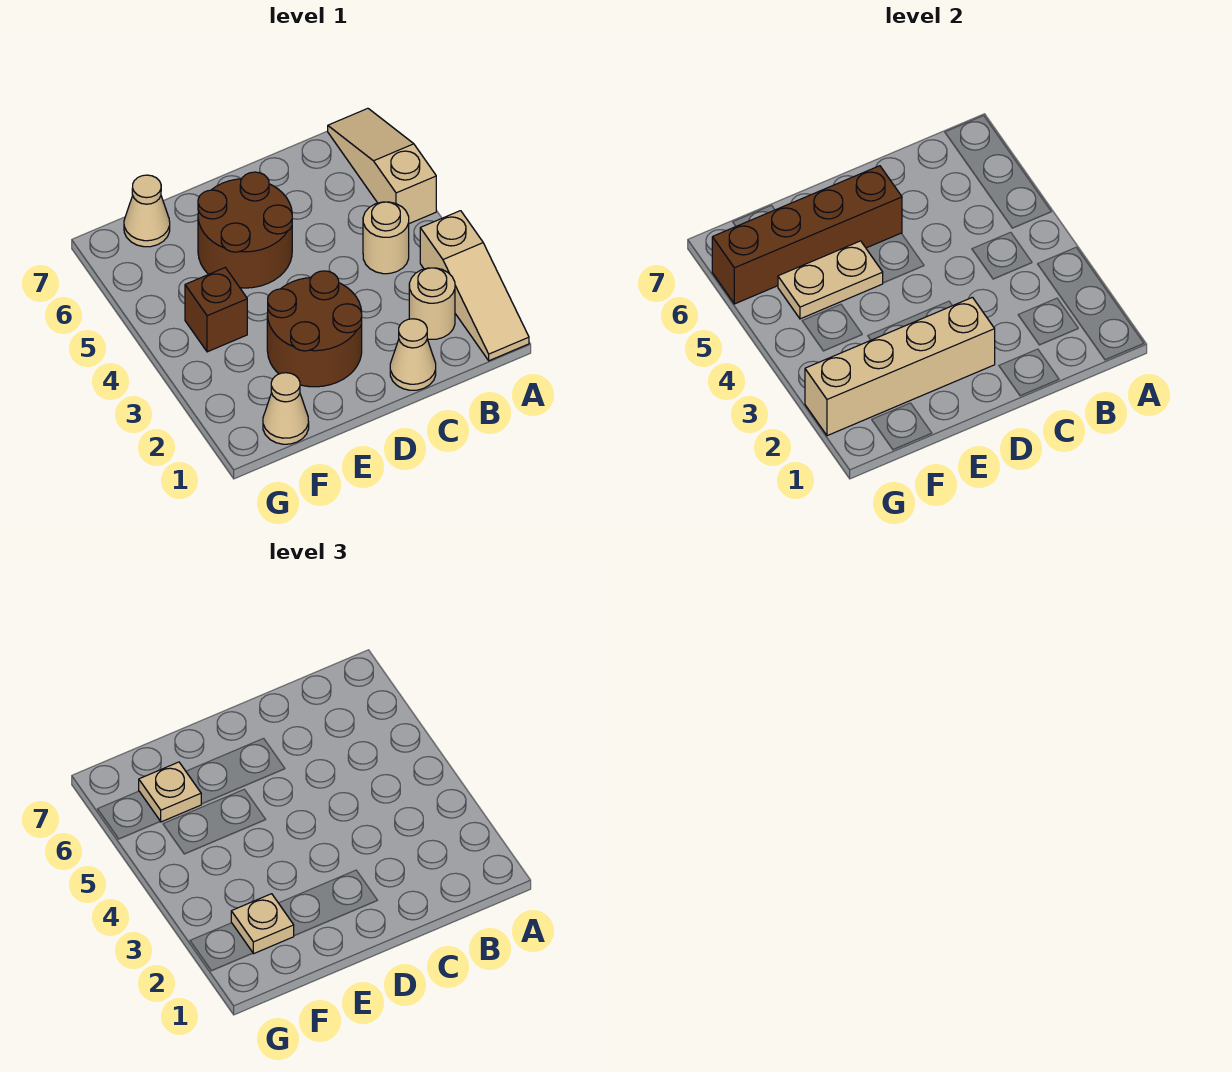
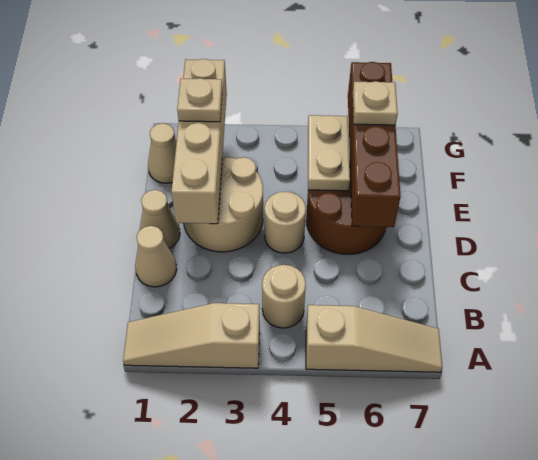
tan 1x1 round brick [409,268,455,339] -> tan 1x1 round brick moved to [265,192,306,253]
brown 2x2 round brick [267,271,362,387] -> tan 2x2 round brick [184,157,263,252]
brown 1x1 brick [185,268,247,352] -> none
tan 1x1 cone [124,175,170,247] -> tan 1x1 cone moved to [140,190,180,248]

